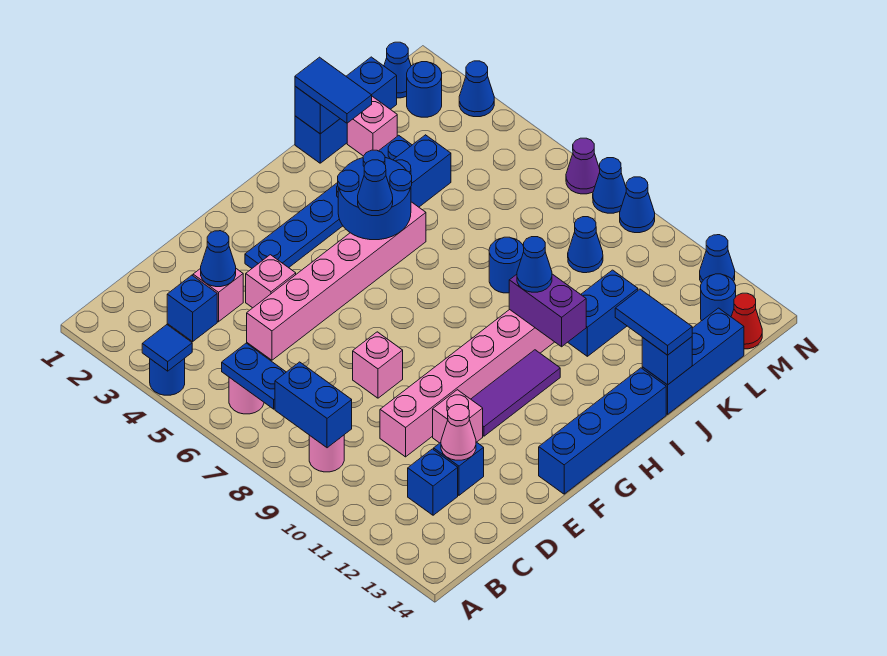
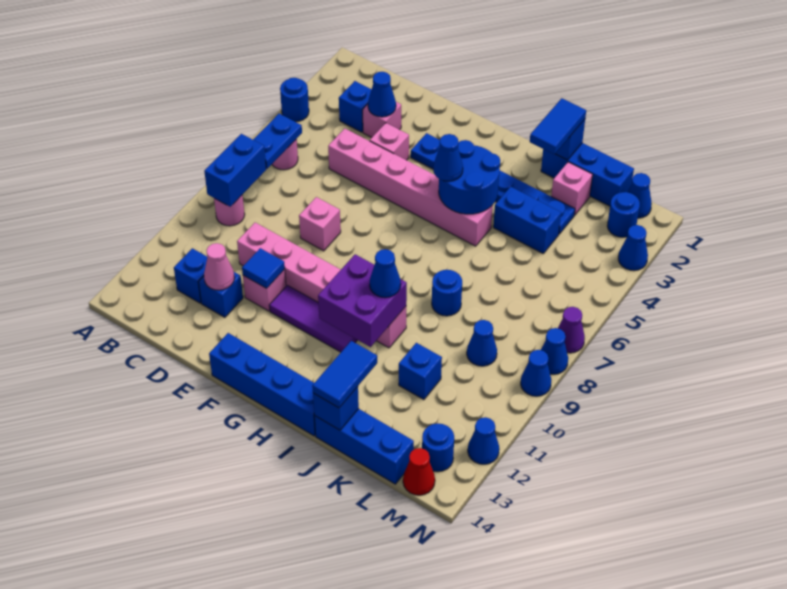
blue 1x1 tile [142,325,192,371] -> blue 1x1 tile moved to [242,248,285,288]
purple 1x2 brick [509,274,586,347] -> purple 2x2 brick [318,254,407,347]
blue 1x2 brick [568,270,638,356] -> blue 1x1 brick [399,343,442,400]

